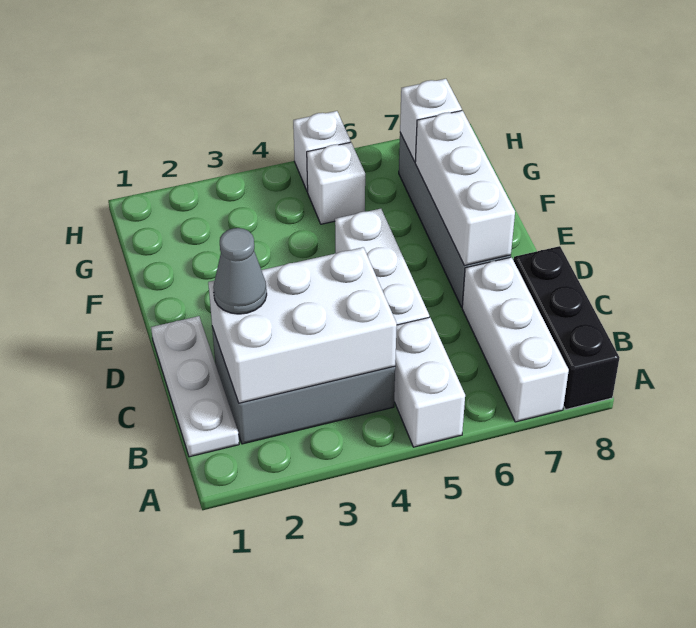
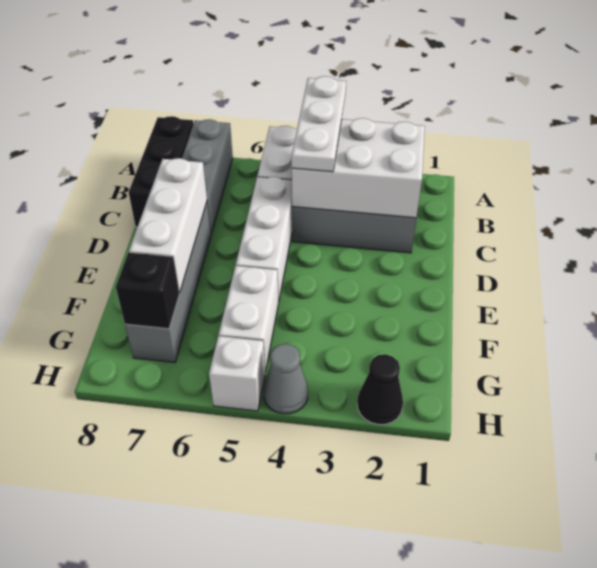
white 1x3 brick [462,257,569,422] -> grey 1x3 brick [182,119,233,234]
white 1x3 plate [151,316,239,457] -> white 1x3 plate moved to [292,76,346,172]
grey 1x1 cone [213,228,267,314] -> grey 1x1 cone moved to [264,344,308,414]
white 1x1 brick [307,142,365,224] -> white 1x2 brick [219,266,278,372]
white 1x1 brick [400,79,462,162] -> black 1x1 brick [116,253,179,329]
none -> black 1x1 cone [357,354,403,424]

